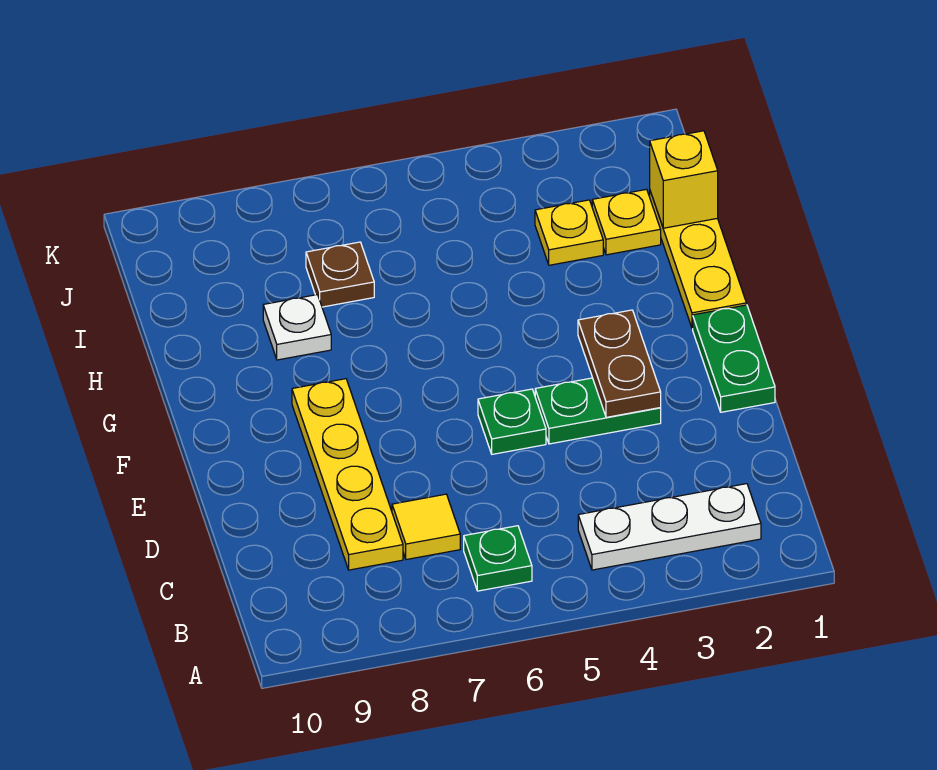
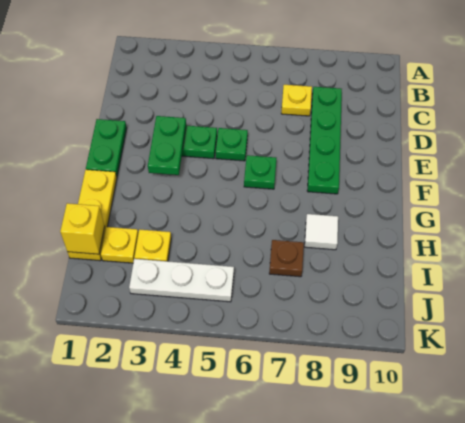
white 1x3 plate [578,484,761,570] -> white 1x3 plate moved to [129,259,234,302]
green 1x1 plate [464,526,532,591] -> green 1x1 plate moved to [244,155,277,189]
yellow 1x1 tile [392,494,460,560] -> yellow 1x1 plate [281,85,312,116]
yellow 1x4 plate [292,379,403,570] -> green 1x4 plate [307,87,342,194]
brown 1x2 plate [578,310,661,417] -> green 1x2 plate [148,116,186,175]
white 1x1 plate [263,295,331,360] -> white 1x1 tile [305,214,338,250]

